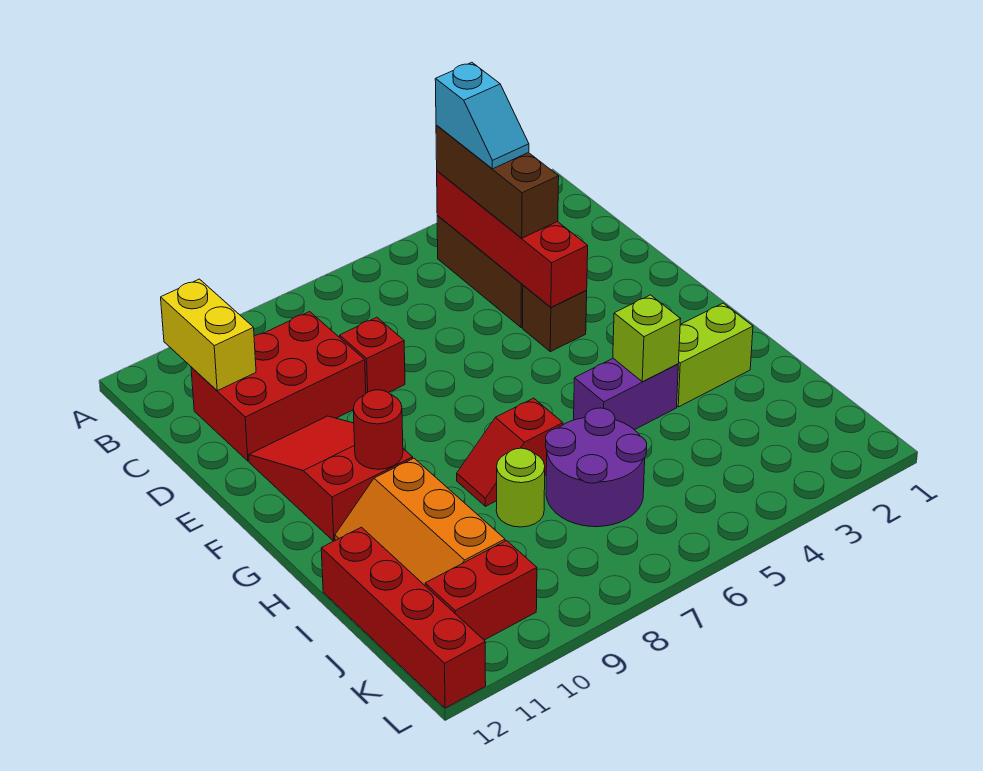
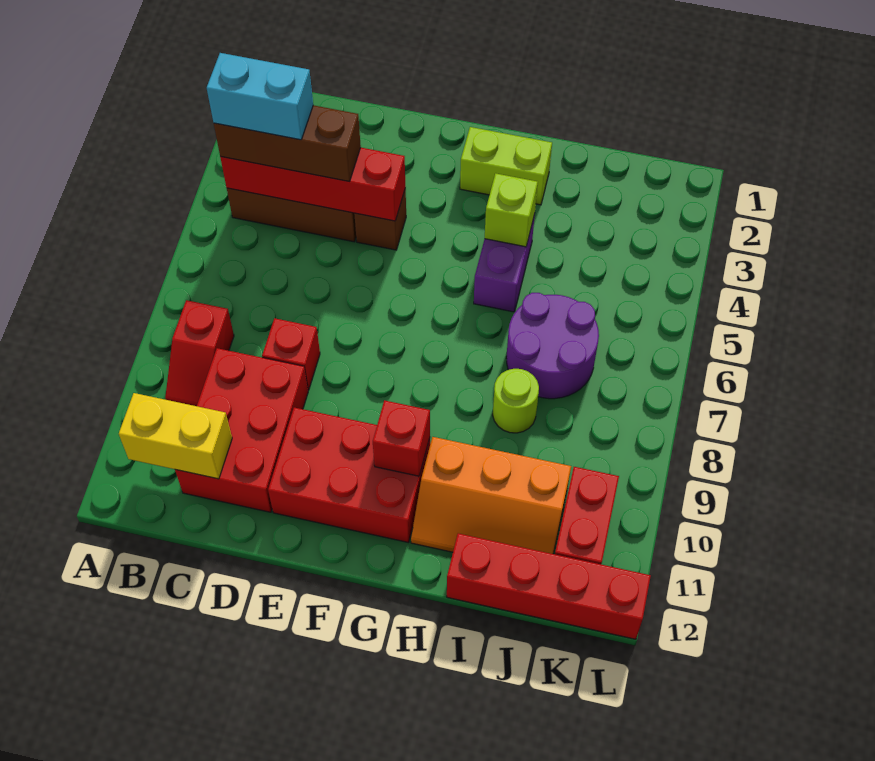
cyan 1x2 slope [435,62,529,169] -> cyan 1x2 brick [207,53,313,140]
red 2x3 slope [249,416,413,541] -> red 2x3 brick [268,408,430,543]
red 1x1 round brick [353,390,403,469] -> red 1x1 brick [373,400,430,476]
lime 1x2 brick [677,303,753,407] -> lime 1x2 brick turned to [460,127,552,205]
red 1x2 slope [457,398,563,506] -> red 1x2 slope moved to [165,300,234,406]

